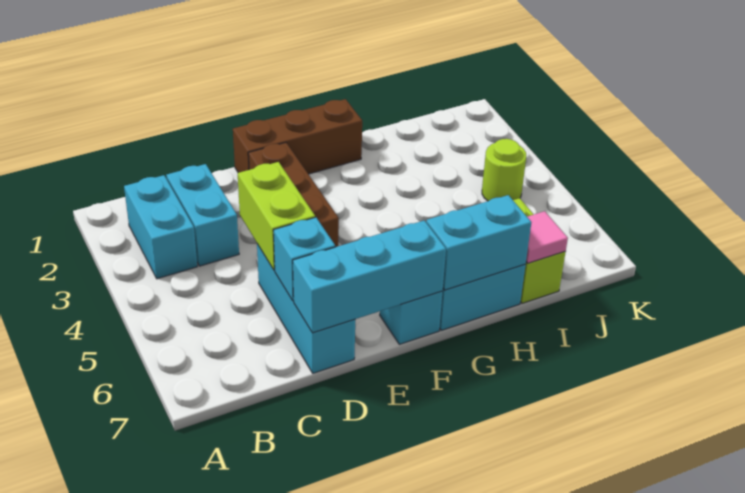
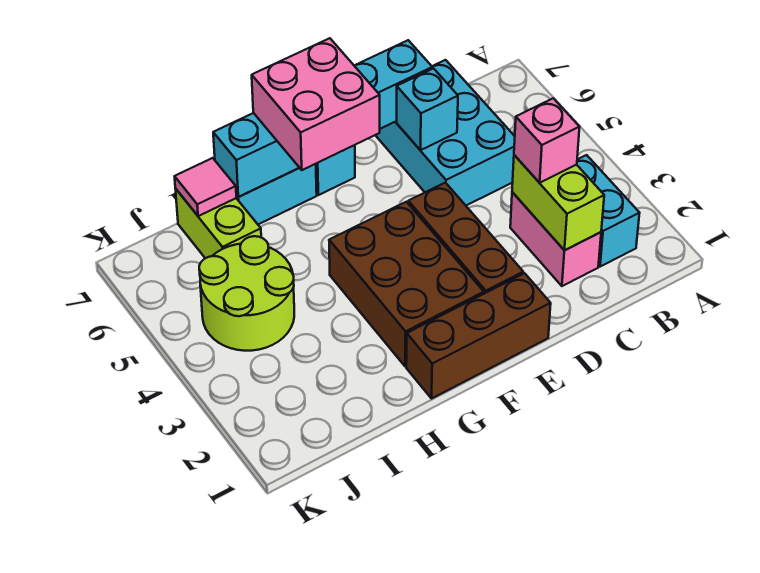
cyan 1x2 brick [166,164,239,266] -> pink 1x2 brick [510,192,601,286]
none -> pink 1x1 brick [514,98,580,183]
lime 1x2 brick [238,162,315,270] -> lime 1x2 brick moved to [512,155,604,250]
cyan 1x3 brick [257,244,355,373] -> cyan 2x3 brick [375,60,515,205]
none -> brown 2x3 brick [329,202,484,366]
none -> pink 2x2 brick [252,38,380,170]
lime 1x1 round brick [482,139,526,201] -> lime 2x2 round brick [199,236,294,351]

